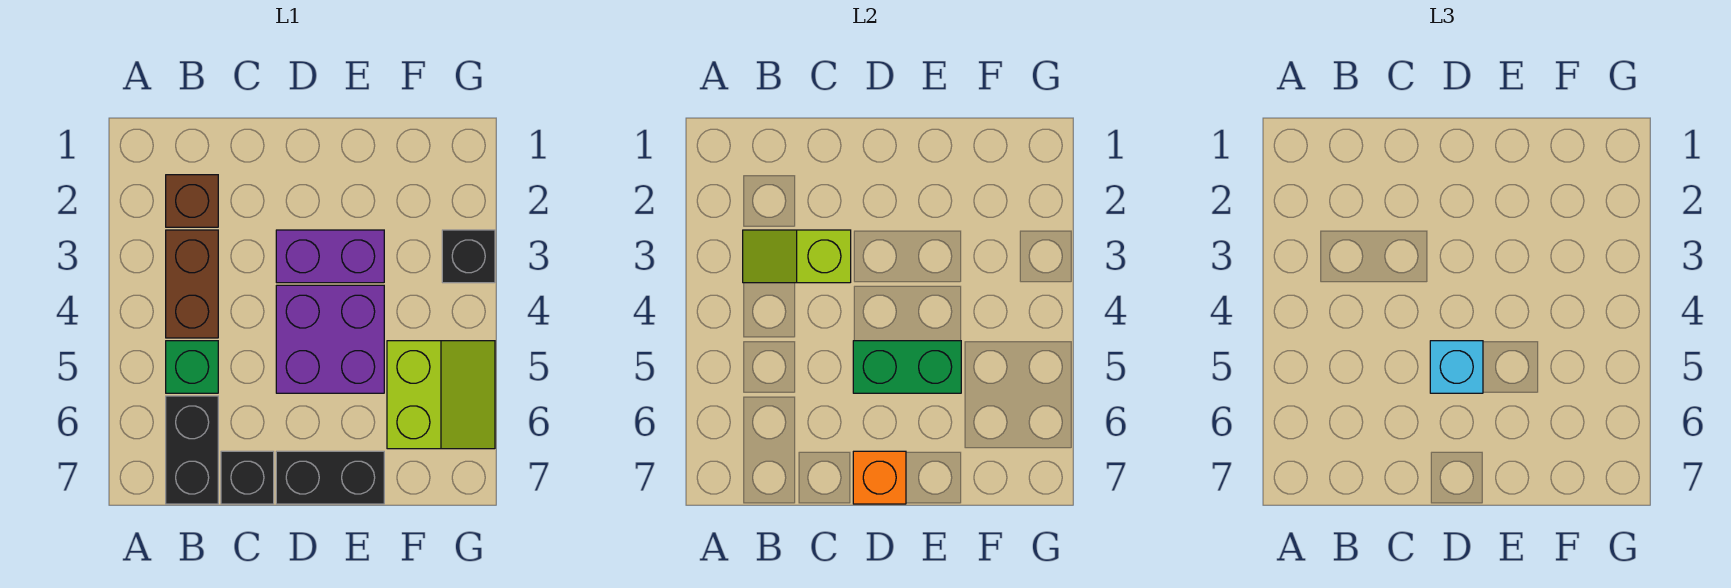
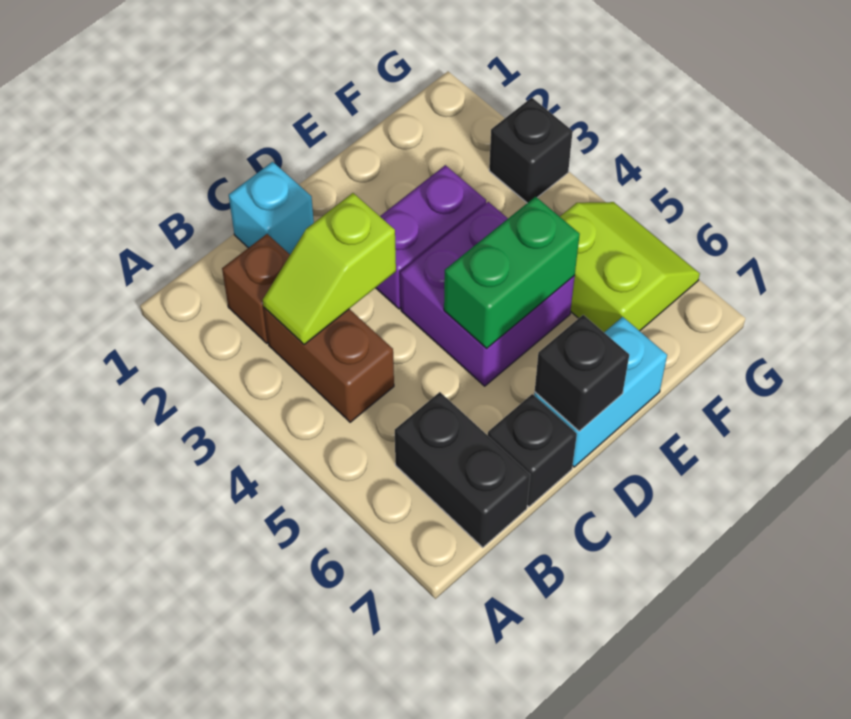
green 1x1 brick [166,341,218,393] -> none
cyan 1x1 brick [1430,341,1483,393] -> cyan 1x1 brick moved to [229,162,314,254]
black 1x2 brick [276,451,384,504] -> cyan 1x2 brick [534,317,667,467]
orange 1x1 brick [853,451,906,504] -> black 1x1 brick [535,315,629,431]

